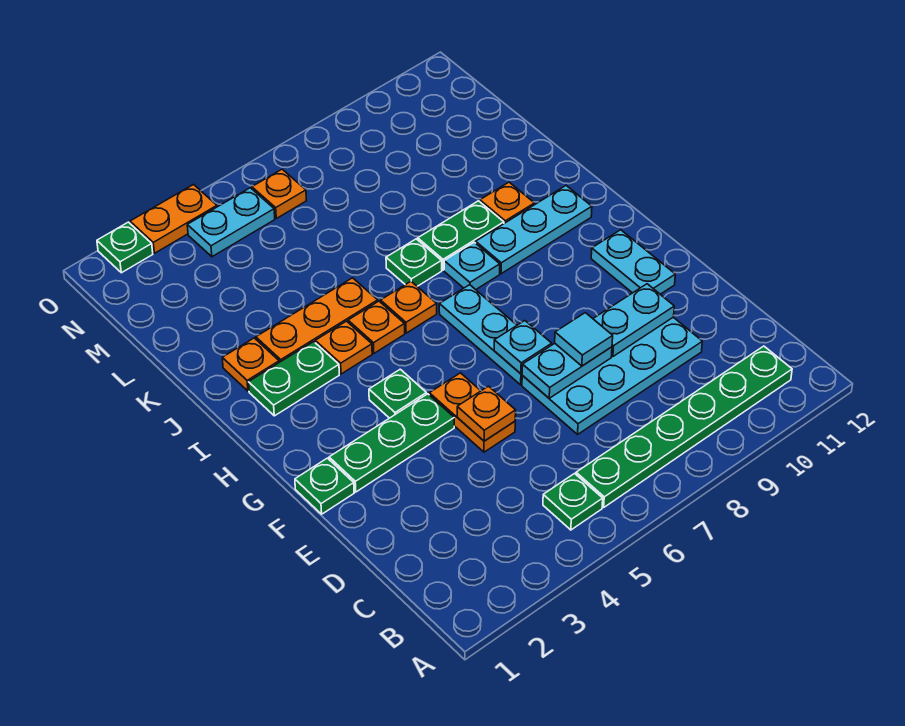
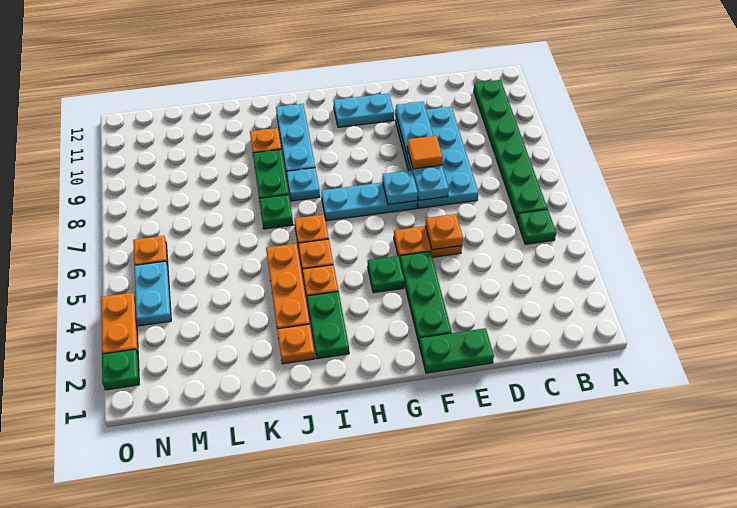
cyan 1x1 tile [555,313,613,366] -> orange 1x1 tile [407,136,443,169]
green 1x1 plate [295,458,354,514] -> green 1x2 plate [419,328,494,373]

